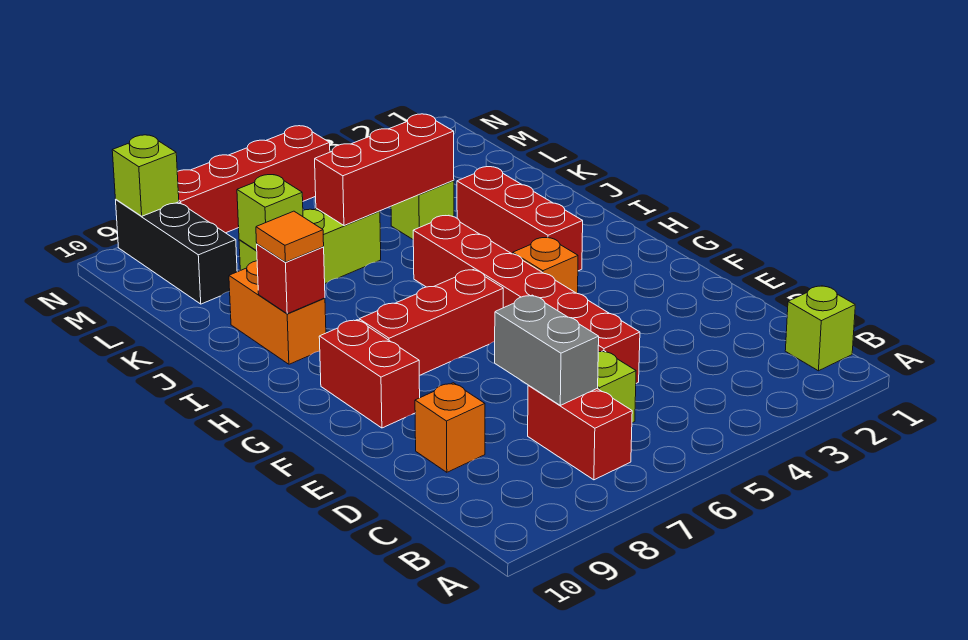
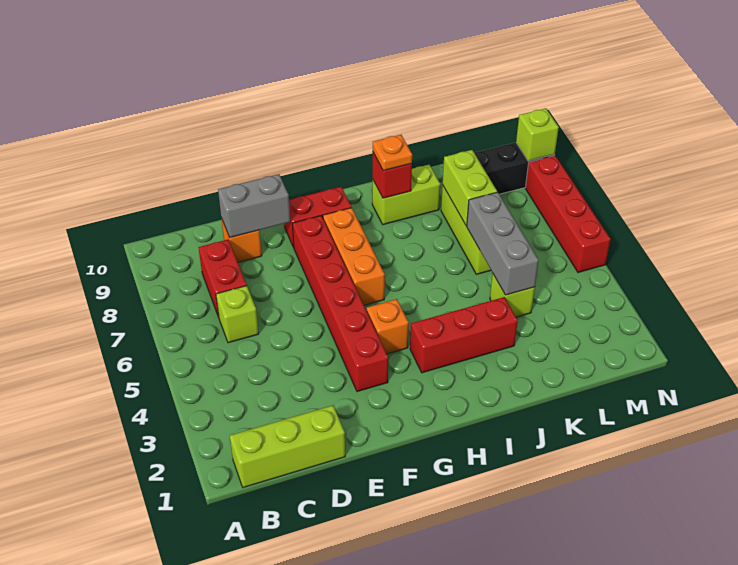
lime 1x1 brick [785,286,855,371] -> lime 1x3 brick [230,405,345,488]
red 1x2 brick [528,385,632,480] -> red 1x2 brick turned to [198,240,247,317]
grey 1x2 brick [495,295,599,405] -> grey 1x2 brick moved to [218,174,290,237]
red 1x6 brick [413,216,640,383] -> red 1x6 brick turned to [292,216,388,392]
red 1x3 brick [359,270,503,376] -> orange 1x3 brick [323,208,385,305]
orange 1x2 brick [229,261,326,364] -> lime 1x2 brick [372,165,440,225]
orange 1x1 tile [256,211,324,262] -> orange 1x1 plate [373,135,412,171]
red 1x3 brick [315,114,454,226] -> grey 1x3 brick [467,192,539,295]
lime 1x1 brick [237,175,303,251] -> lime 1x2 brick [442,150,497,226]

